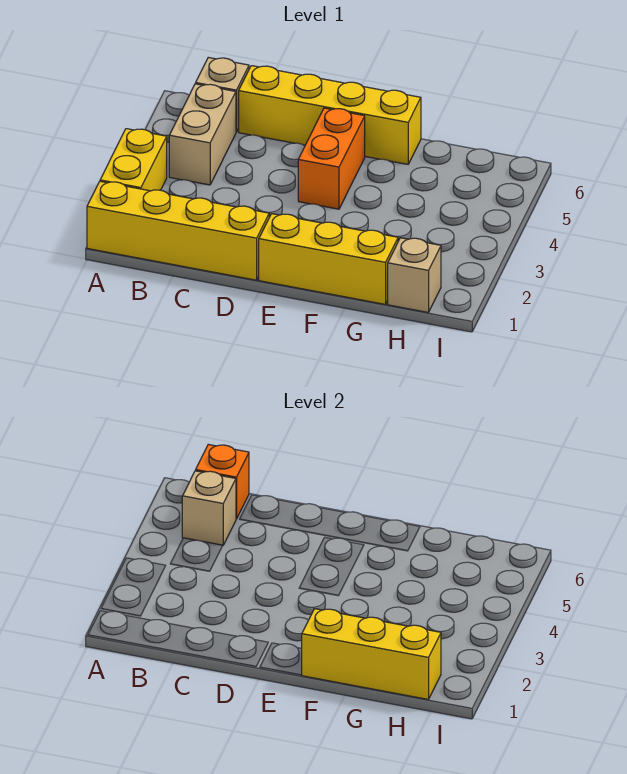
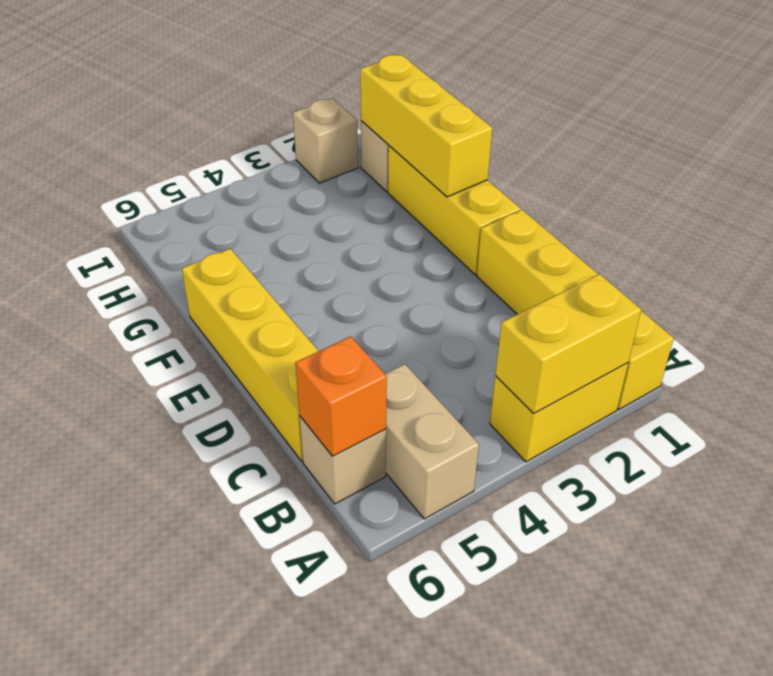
none -> yellow 1x2 brick [495,274,641,413]
tan 1x2 brick [169,84,236,185] -> tan 1x2 brick turned to [385,364,479,519]
tan 1x1 brick [182,471,236,545] -> tan 1x1 brick moved to [293,98,358,183]
orange 1x2 brick [298,108,365,209] -> none

